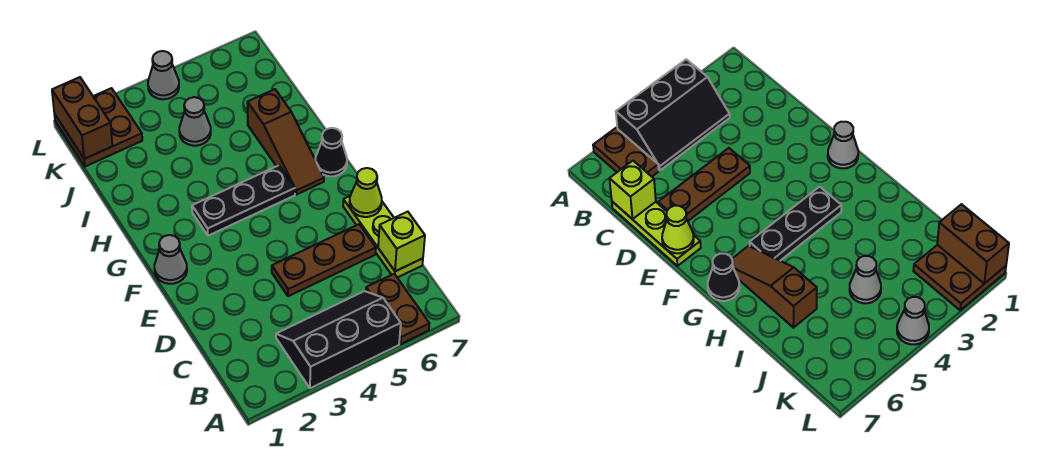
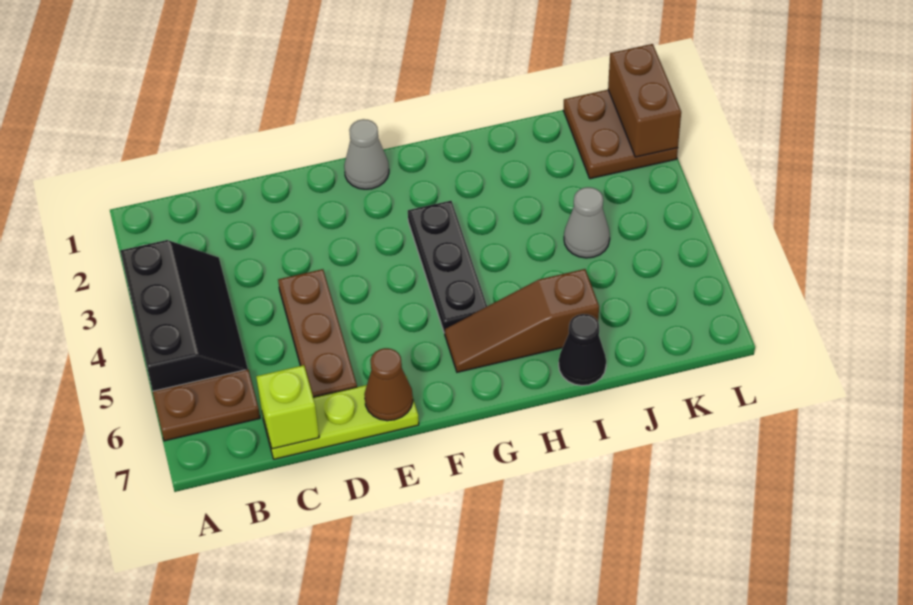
lime 1x1 cone [350,168,382,217] -> brown 1x1 cone [364,348,413,421]
black 1x1 cone [315,128,347,176] -> black 1x1 cone moved to [559,314,606,386]
brown 1x2 brick [52,77,112,159] -> brown 1x2 brick turned to [608,44,681,157]
grey 1x1 cone [148,51,179,99] -> none

